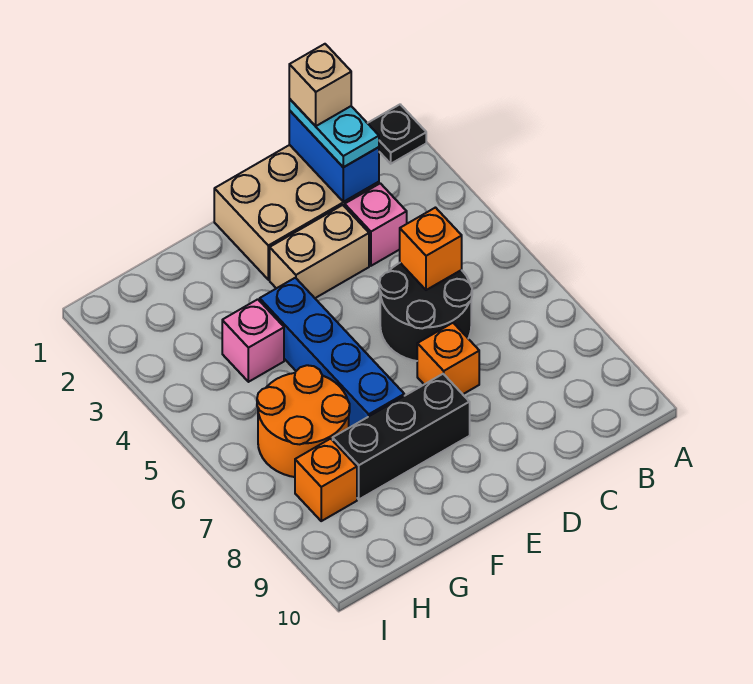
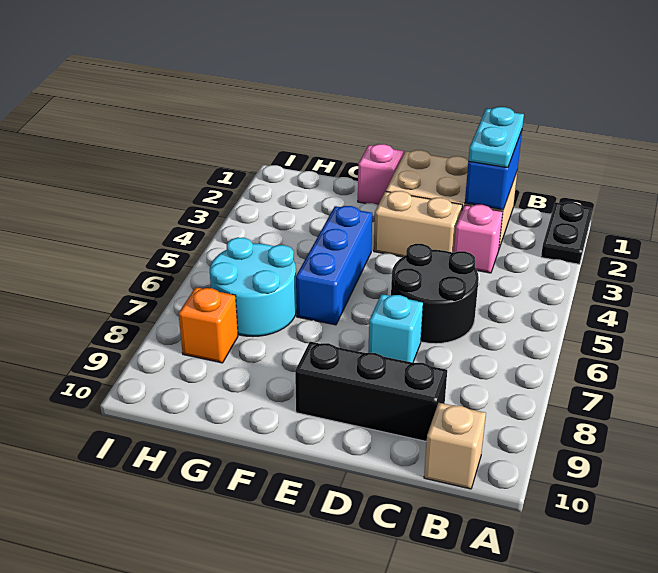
black 1x1 plate [368,105,426,164] -> black 1x2 plate [541,202,592,264]
tan 1x1 brick [289,44,351,126] -> tan 1x1 brick moved to [424,403,486,489]
orange 1x1 brick [400,208,462,290] -> none
orange 1x1 brick [417,323,479,394] -> cyan 1x1 brick [368,294,423,363]
black 1x3 brick [333,374,470,499] -> black 1x3 brick moved to [295,342,447,441]
blue 1x4 brick [260,278,404,428] -> blue 1x3 brick [296,206,372,325]
pink 1x1 brick [222,299,284,382] -> pink 1x1 brick moved to [358,144,404,205]
orange 2x2 round brick [257,365,350,477] -> cyan 2x2 round brick [210,237,297,336]

